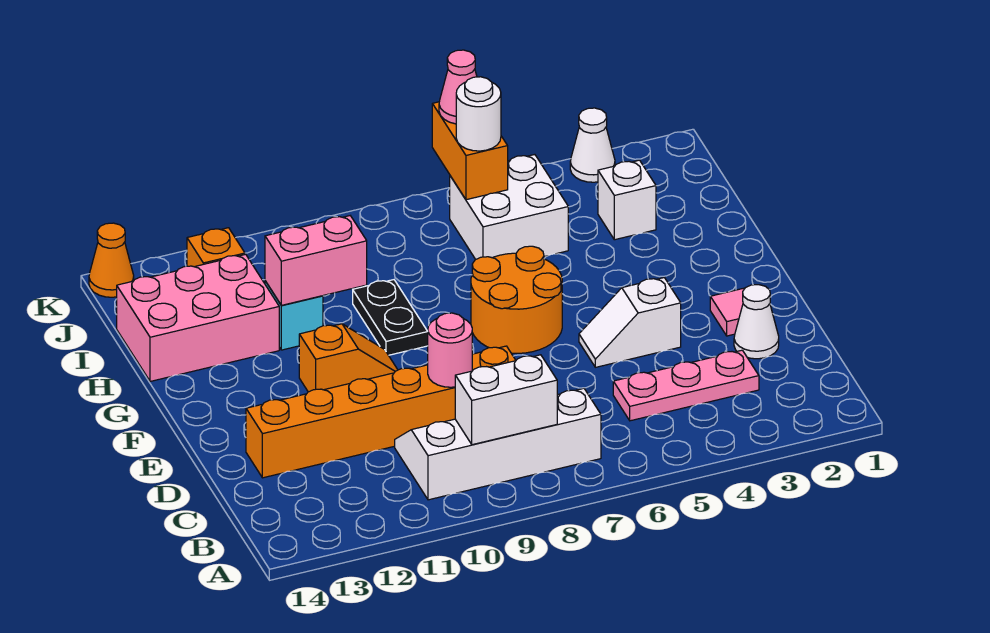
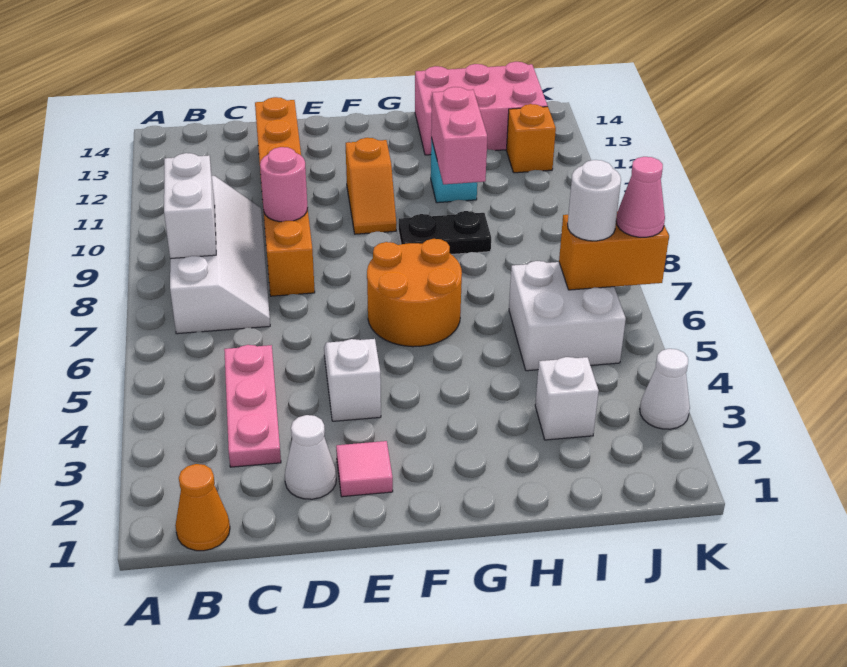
pink 2x3 brick [117,254,279,381] -> pink 2x3 brick turned to [415,62,547,155]
orange 1x1 cone [89,223,134,297] -> orange 1x1 cone moved to [175,464,230,551]

